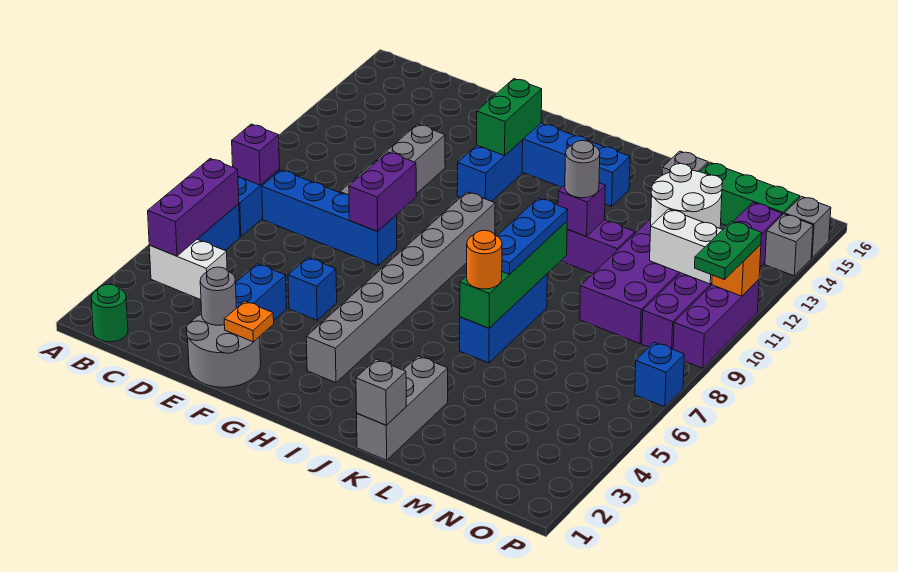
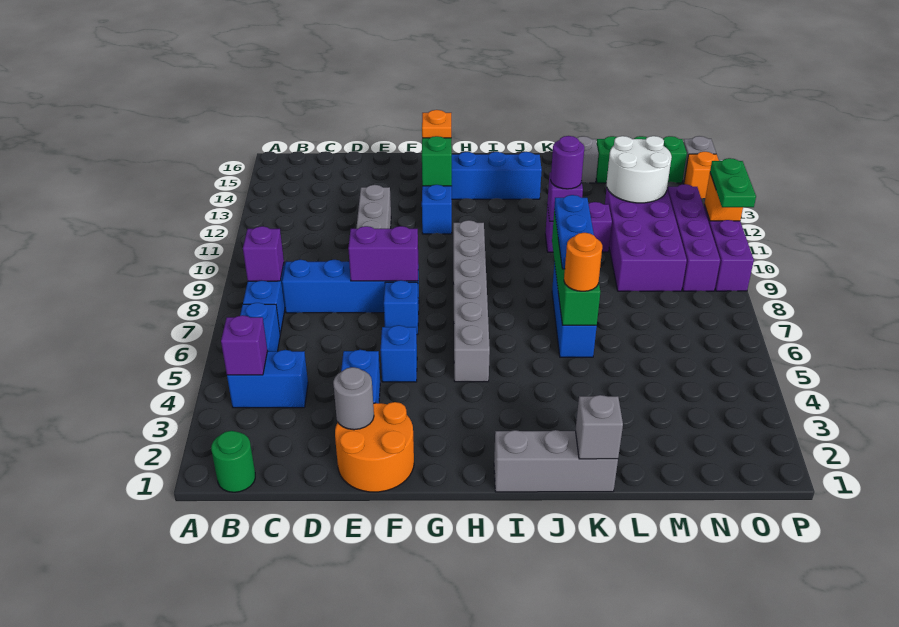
white 1x2 brick [149,240,227,300] -> blue 1x2 brick [227,350,308,408]
purple 1x3 brick [148,159,239,256] -> purple 1x1 brick [221,315,267,375]
grey 2x2 round brick [186,314,261,387] -> orange 2x2 round brick [335,402,414,492]
orange 1x1 plate [224,301,274,342] -> orange 1x1 plate moved to [422,110,451,138]
purple 1x2 brick [349,152,416,231] -> purple 1x2 brick turned to [348,226,418,281]
grey 1x8 brick [306,192,495,383] -> grey 1x6 brick [453,220,490,382]
grey 1x3 brick [357,356,448,460] -> grey 1x3 brick turned to [494,430,618,492]
grey 1x1 round brick [565,141,600,198] -> purple 1x1 round brick [551,136,584,189]
white 1x2 brick [650,209,722,284] -> none
purple 1x6 brick [642,203,782,349] -> purple 1x4 brick [668,184,720,291]
blue 1x1 brick [635,342,684,407] -> blue 1x1 brick moved to [384,280,419,335]
grey 1x1 brick [765,214,813,276] -> orange 1x1 brick [684,152,719,198]

